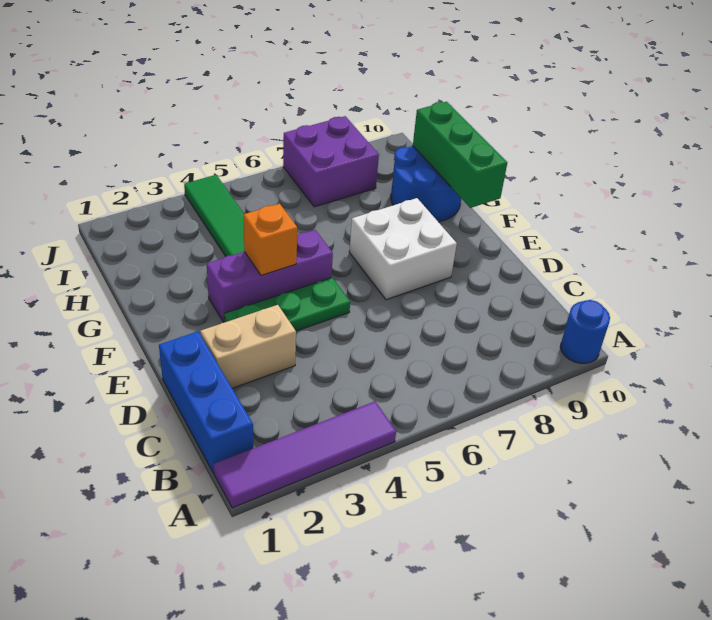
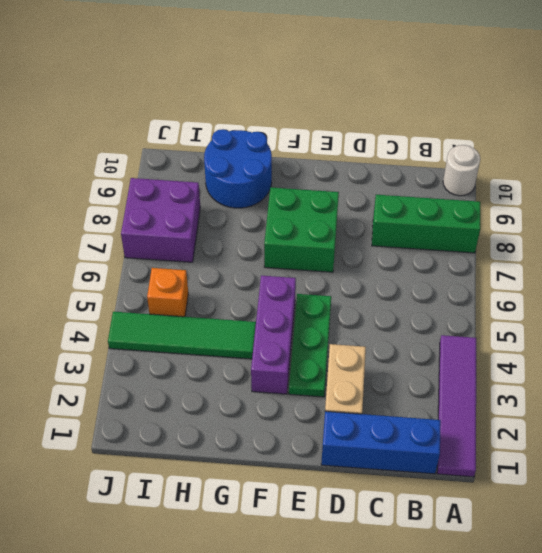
blue 1x1 round brick [560,300,610,363] -> white 1x1 round brick [443,145,480,196]
white 2x2 brick [349,198,457,300] -> green 2x2 brick [264,187,339,272]
orange 1x1 brick [244,204,297,275] -> orange 1x1 brick moved to [147,268,188,317]
green 1x3 brick [413,102,507,208] -> green 1x3 brick moved to [372,195,480,253]

